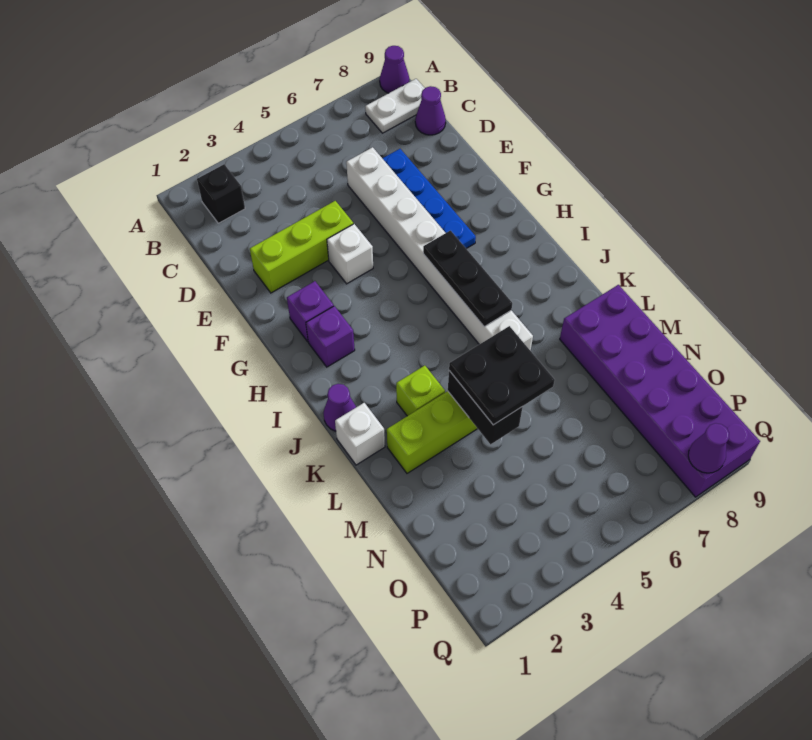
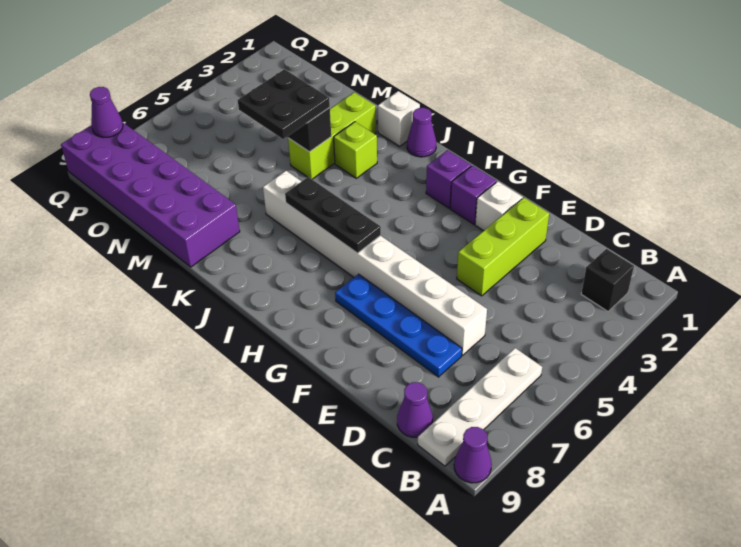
white 1x2 plate [365,79,425,133] -> white 1x4 plate [418,348,542,466]
white 1x1 brick [327,224,373,284] -> white 1x1 brick moved to [475,181,523,231]

